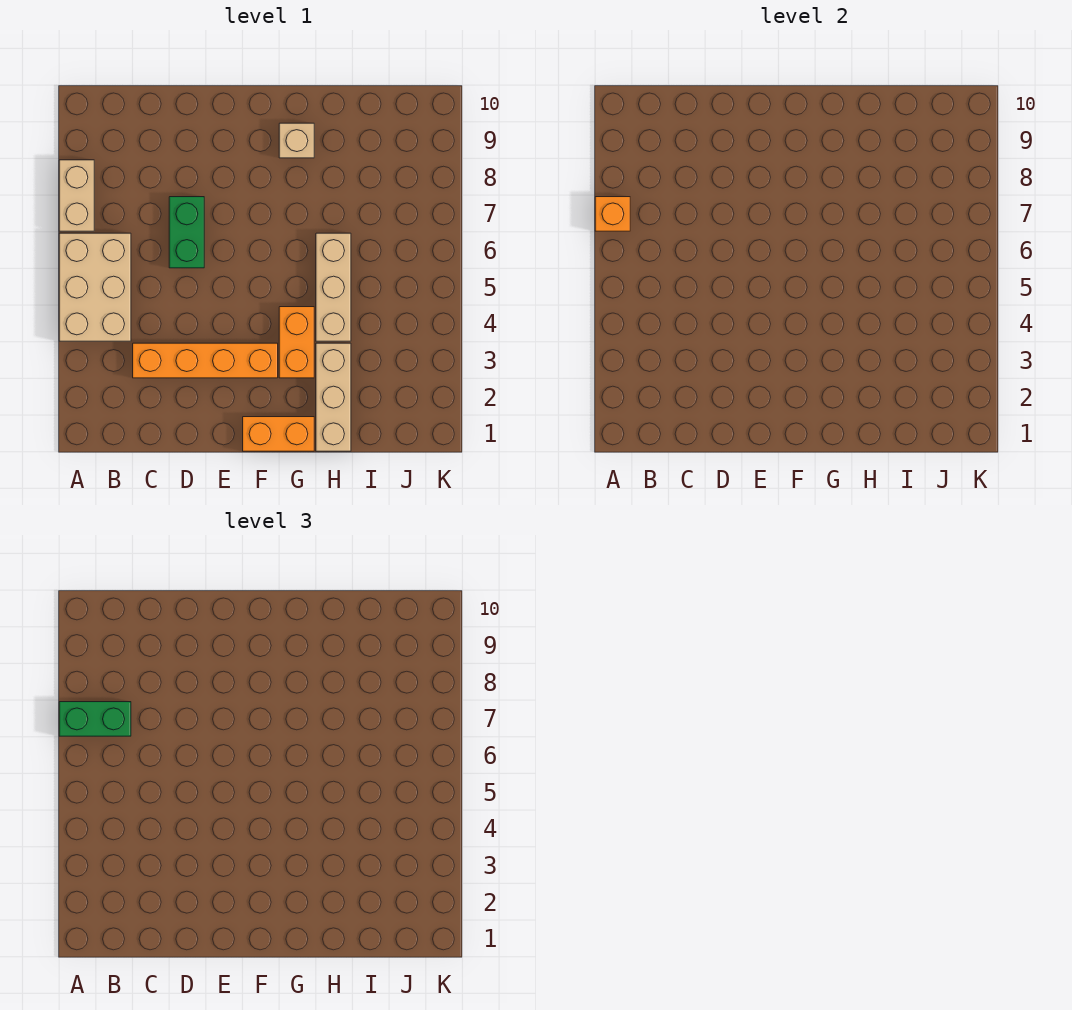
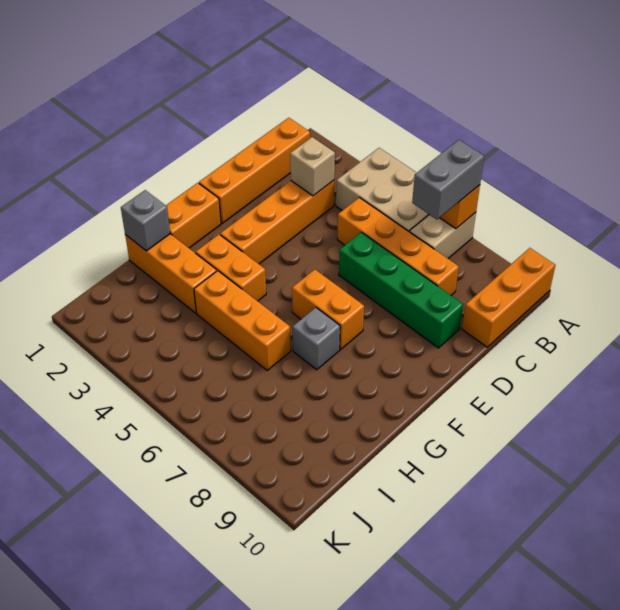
tan 1x2 brick [59,160,94,231] -> tan 1x2 brick turned to [410,212,476,258]
green 1x2 brick [59,702,131,736] -> grey 1x2 brick [412,140,484,219]
none -> orange 1x3 brick [462,248,555,347]
none -> orange 1x4 brick [199,118,310,223]
none -> orange 1x4 brick [337,197,459,295]
green 1x2 brick [169,197,204,268] -> green 1x4 brick [339,232,463,348]
none -> orange 1x2 brick [292,269,364,349]
none -> grey 1x1 brick [293,308,340,370]
tan 1x1 brick [279,123,314,158] -> tan 1x1 brick moved to [290,137,335,196]
tan 1x3 brick [316,343,351,451] -> orange 1x3 brick [125,234,217,313]
none -> grey 1x1 brick [121,190,170,251]
tan 1x3 brick [316,233,351,341] -> orange 1x3 brick [194,271,291,370]

